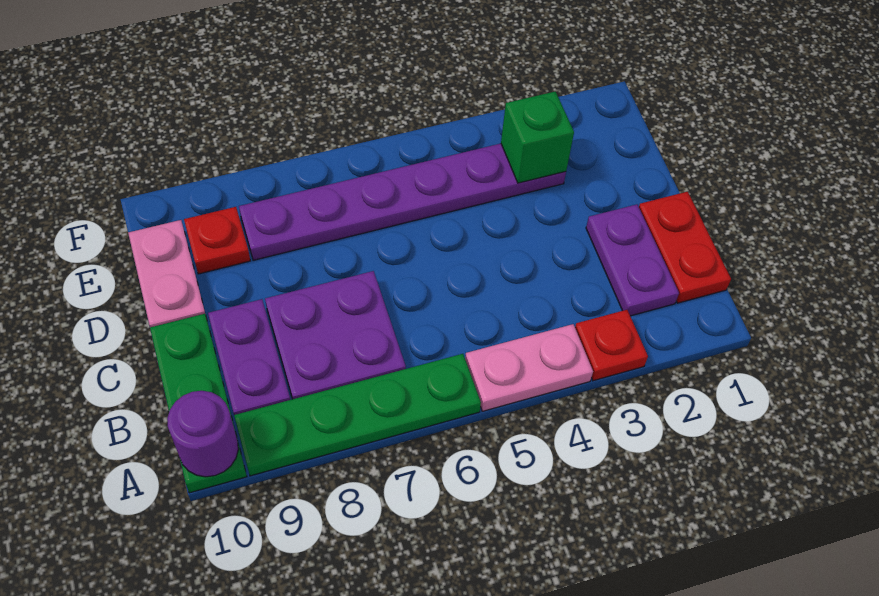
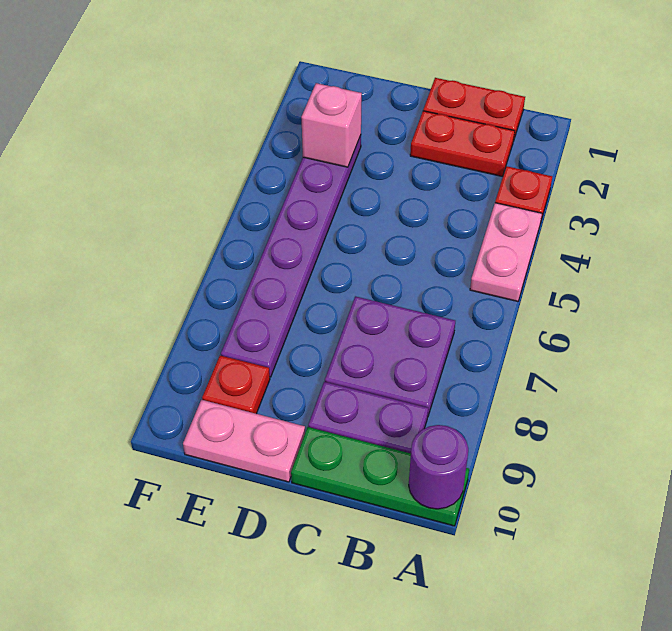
green 1x4 plate [234,354,481,476] -> none
purple 1x2 plate [586,204,679,316] -> red 1x2 plate [410,111,515,176]
green 1x1 brick [501,91,574,183] -> pink 1x1 brick [301,83,362,167]

